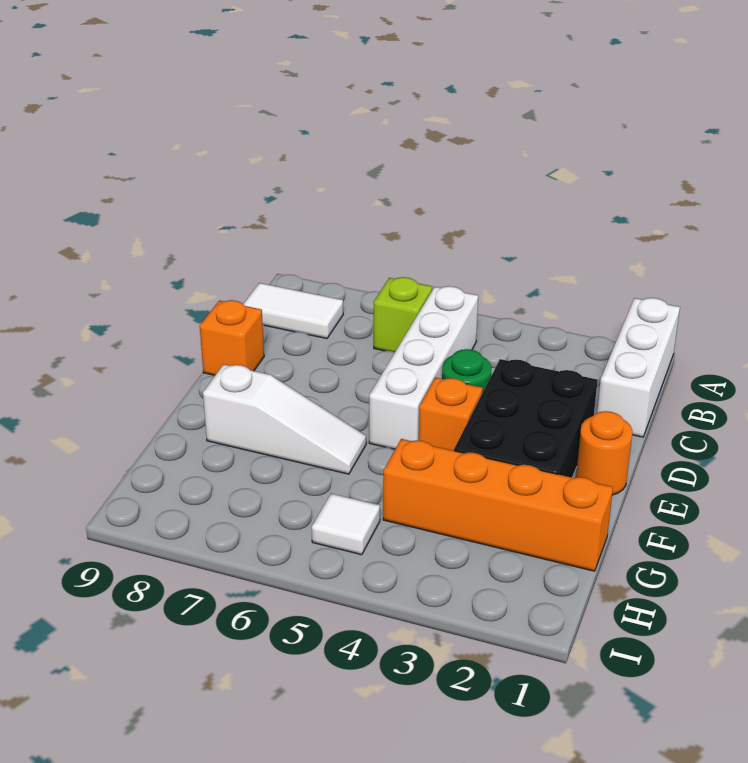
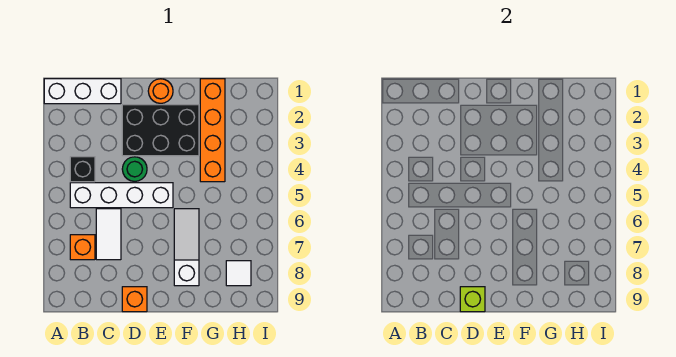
none -> black 1x1 brick [70,157,95,182]
lime 1x1 brick [374,277,432,352] -> lime 1x1 brick moved to [460,287,485,312]
white 1x2 tile [243,283,343,339] -> white 1x2 tile moved to [96,209,121,260]
orange 1x1 brick [419,377,483,451] -> orange 1x1 brick moved to [70,235,95,260]
white 1x1 tile [312,494,380,555] -> white 1x1 tile moved to [226,261,251,286]

